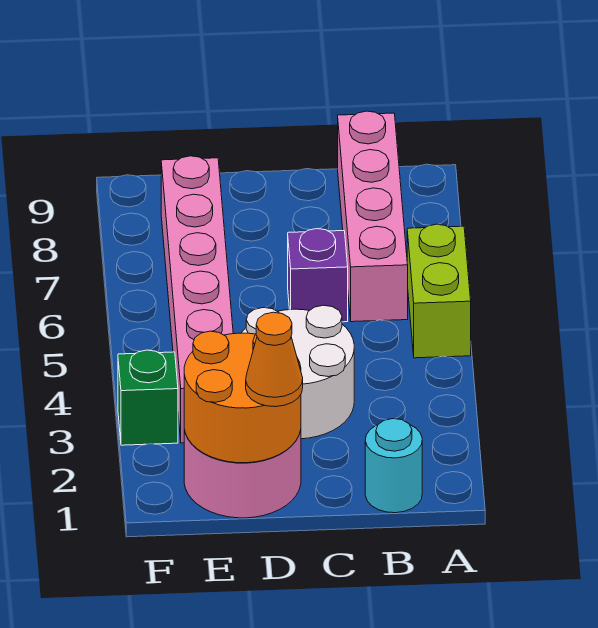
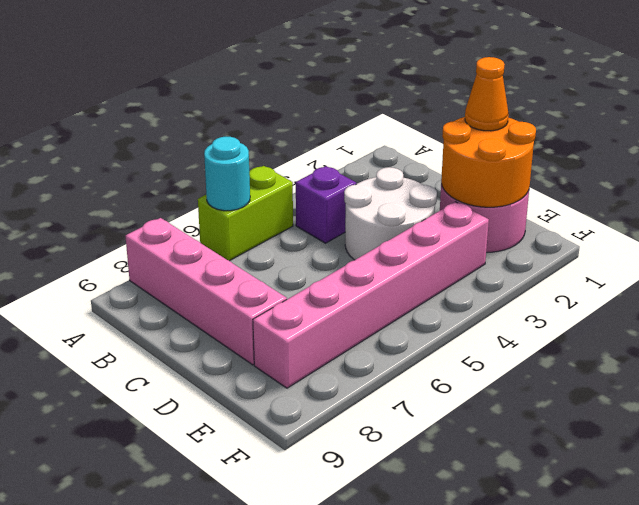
cyan 1x1 round brick [365,419,422,513] -> cyan 1x1 round brick moved to [204,137,250,211]
pink 1x4 brick [338,111,408,322] -> pink 1x4 brick turned to [125,218,287,365]
purple 1x1 brick [288,229,348,322] -> purple 1x1 brick moved to [296,166,356,243]
green 1x1 brick [118,350,178,445] -> none

